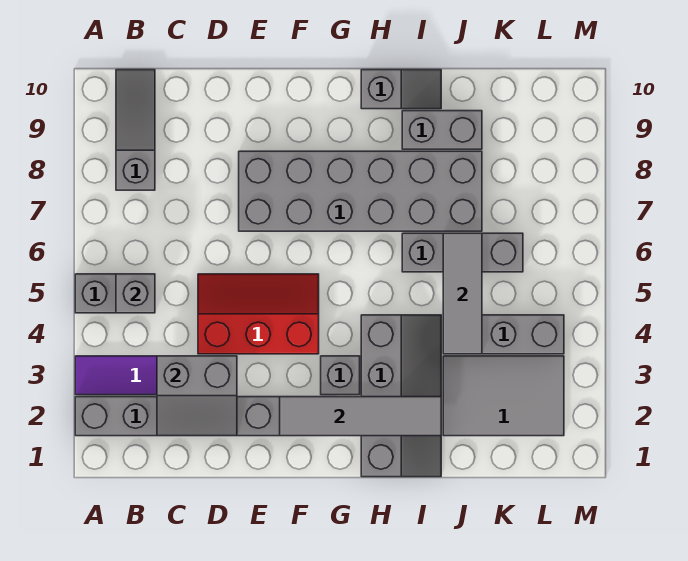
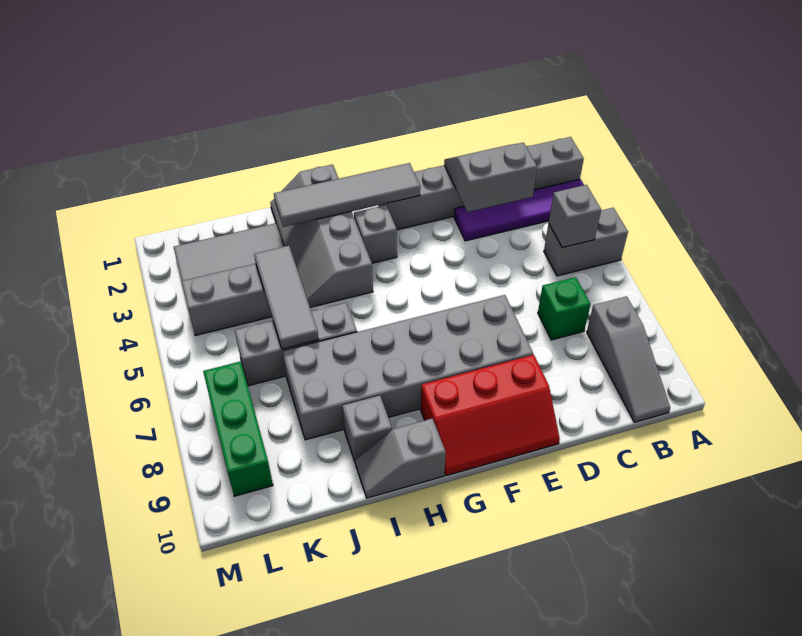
none -> green 1x1 brick [538,277,591,340]
red 2x3 slope [198,274,319,354] -> red 2x3 slope moved to [421,355,560,476]
grey 1x2 brick [402,111,482,149] -> grey 1x1 brick [342,396,392,462]
none -> green 1x3 brick [203,361,273,496]

